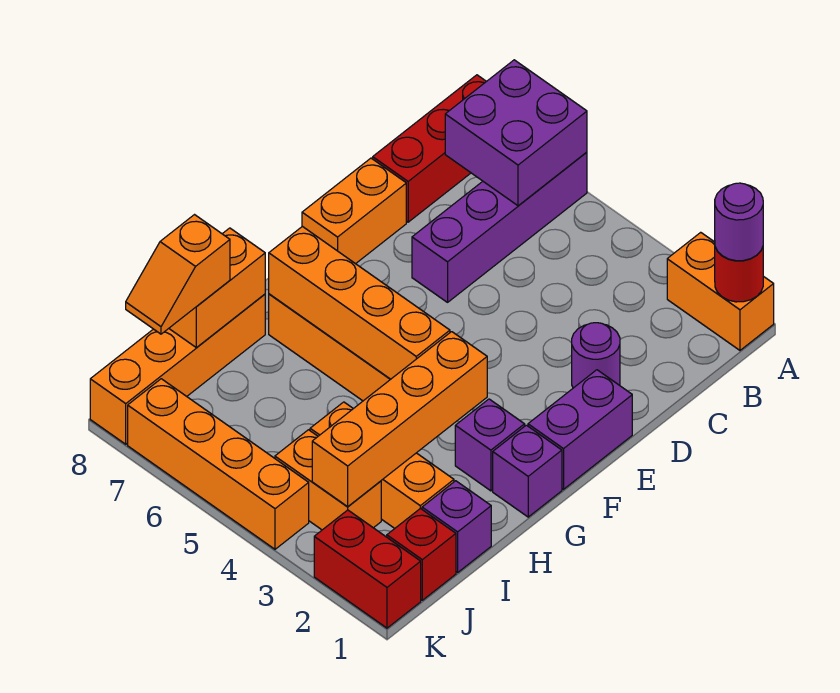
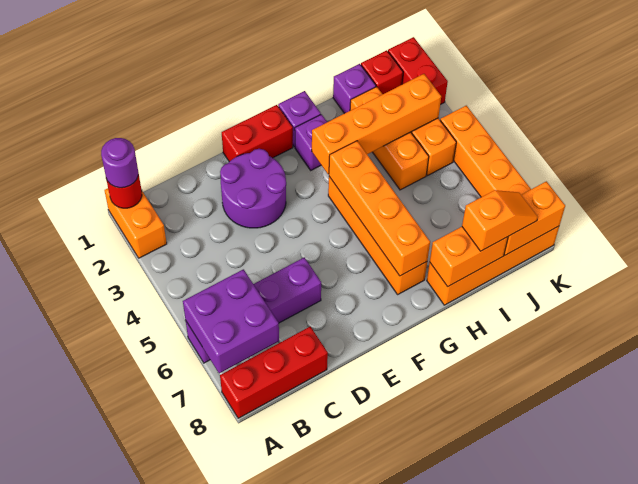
purple 1x1 round brick [572,323,620,388] -> purple 2x2 round brick [220,149,286,228]
orange 1x2 brick [302,158,406,264] -> orange 1x2 brick moved to [504,181,565,255]
purple 1x2 brick [528,370,632,489] -> red 1x2 brick [222,105,293,162]

